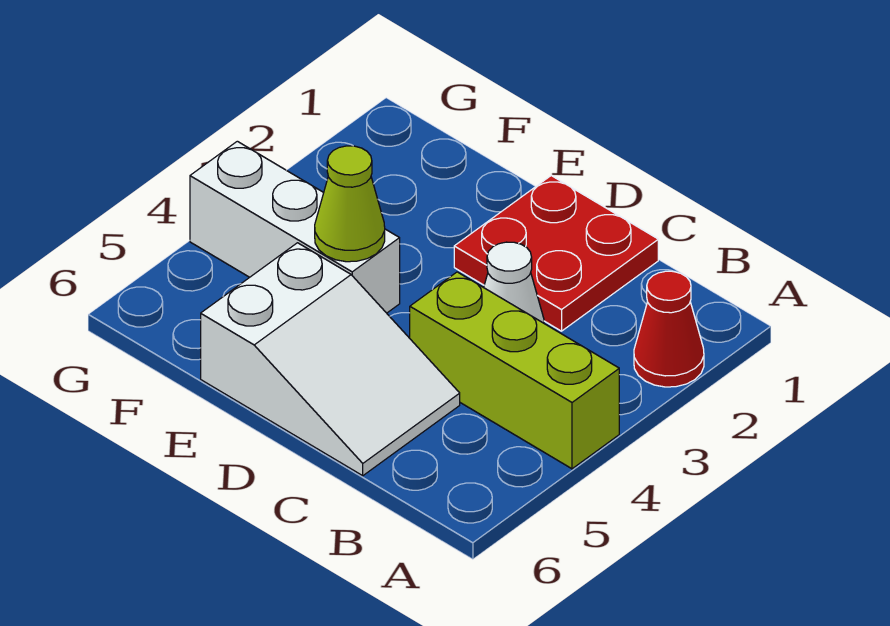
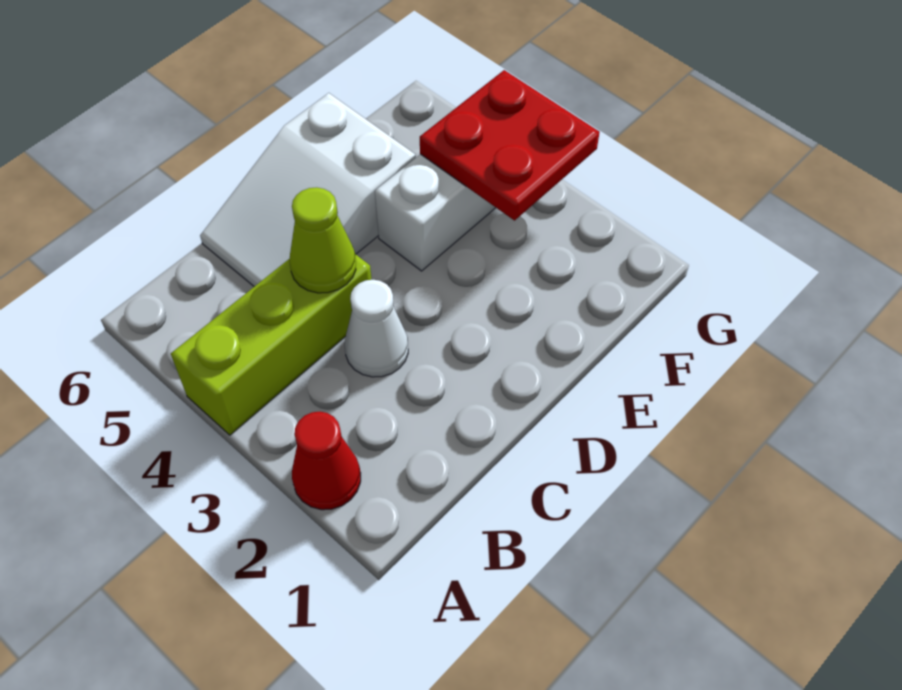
red 2x2 plate [454,176,658,331] -> red 2x2 plate moved to [420,70,600,221]
lime 1x1 cone [315,146,385,262] -> lime 1x1 cone moved to [290,187,356,293]

